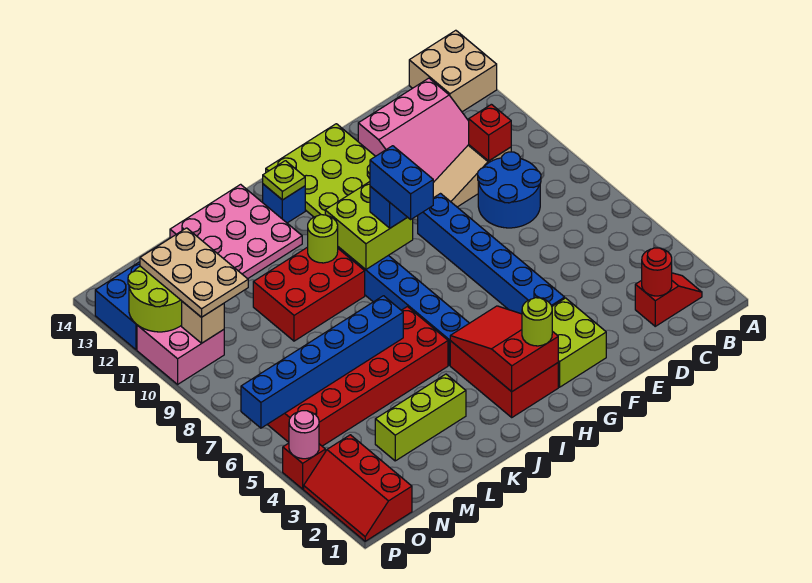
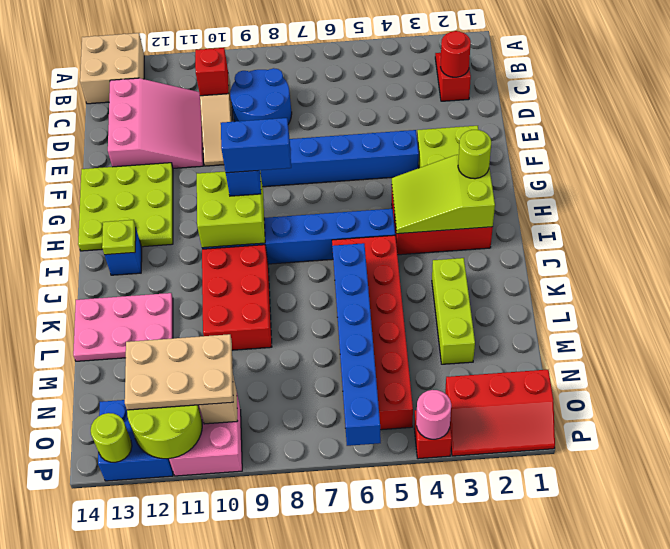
red 2x3 slope [450,306,558,392] -> lime 2x3 slope [392,155,495,234]
lime 1x1 round brick [308,215,338,263] -> lime 1x1 round brick moved to [91,413,132,462]
pink 3x3 plate [170,184,302,279] -> pink 2x3 plate [73,293,173,361]

